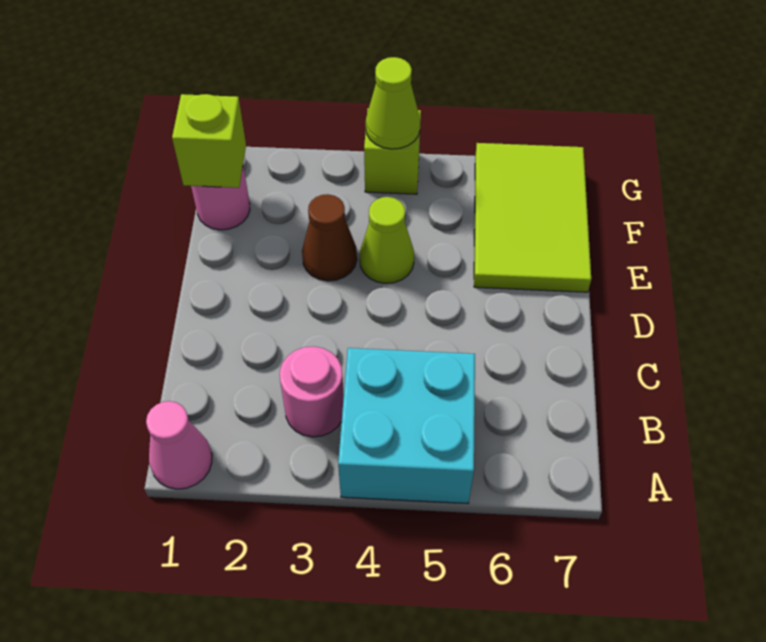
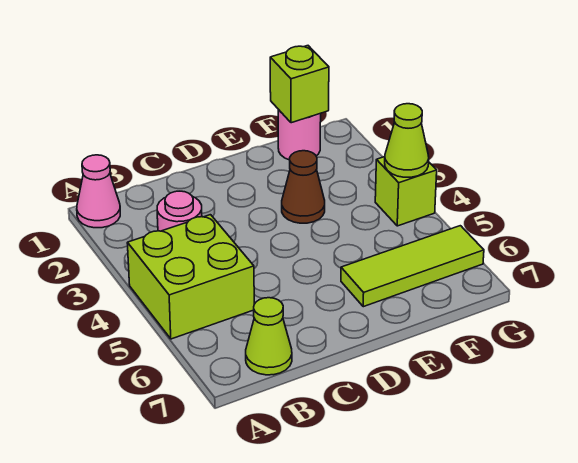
cyan 2x2 brick [338,348,475,503] -> lime 2x2 brick [127,215,254,339]
lime 1x1 cone [360,197,414,283] -> lime 1x1 cone moved to [246,298,292,375]
lime 2x3 tile [474,143,591,292] -> lime 1x3 tile [341,226,484,307]

